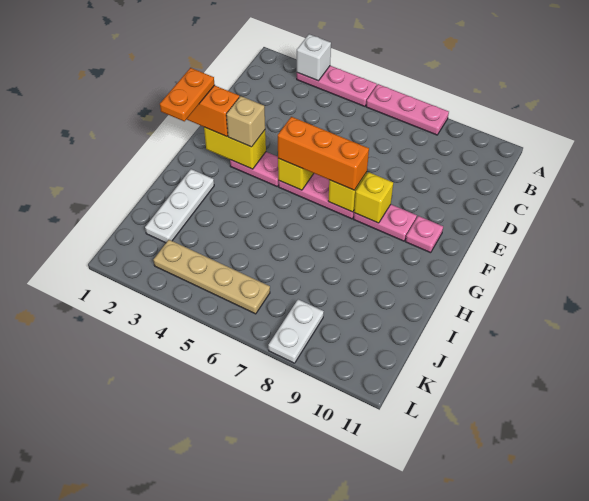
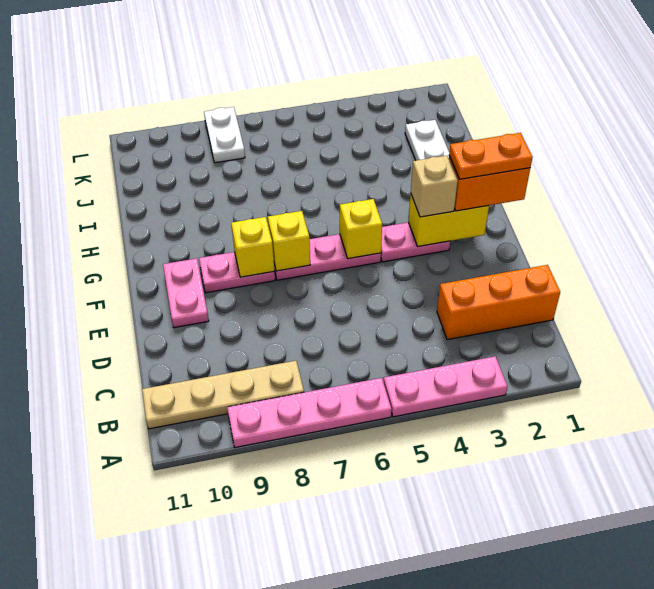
white 1x1 brick [297,34,331,81] -> none
pink 1x3 plate [366,84,449,135] -> pink 1x4 plate [227,378,391,448]
orange 1x2 plate [160,68,215,121] -> orange 1x2 plate turned to [449,133,533,179]
orange 1x3 brick [278,117,369,190] -> orange 1x3 brick moved to [437,265,560,340]
pink 1x1 plate [405,216,443,253] -> pink 1x2 plate [163,258,209,328]
tan 1x4 plate [153,240,270,314] -> tan 1x4 plate moved to [142,361,304,429]

